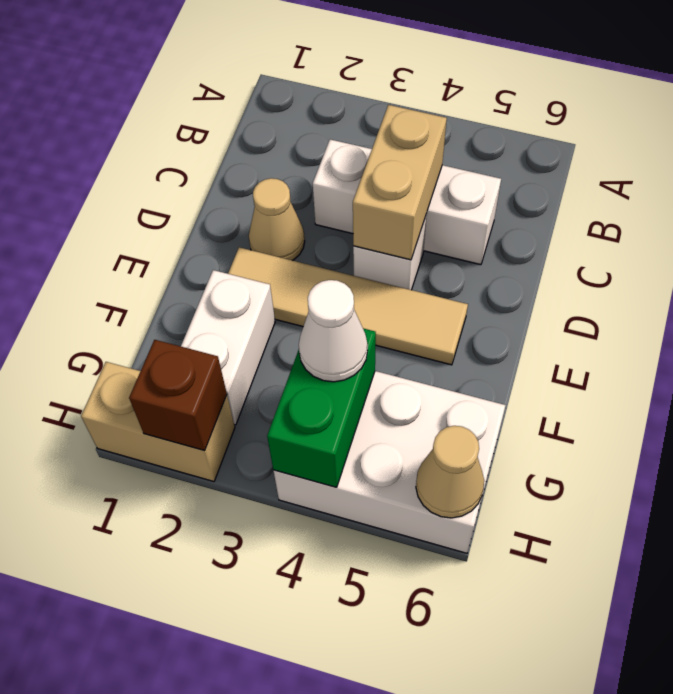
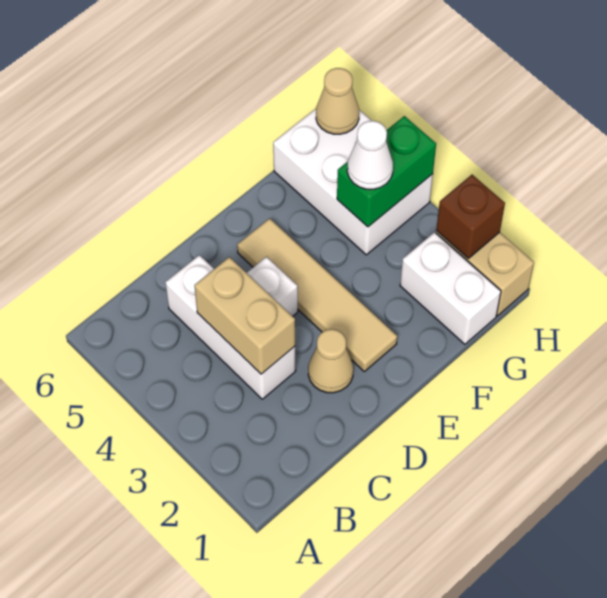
tan 1x2 brick [353,105,447,260] -> tan 1x2 brick turned to [194,257,295,374]
white 1x2 brick [181,270,275,425] -> white 1x2 brick turned to [400,232,501,344]

